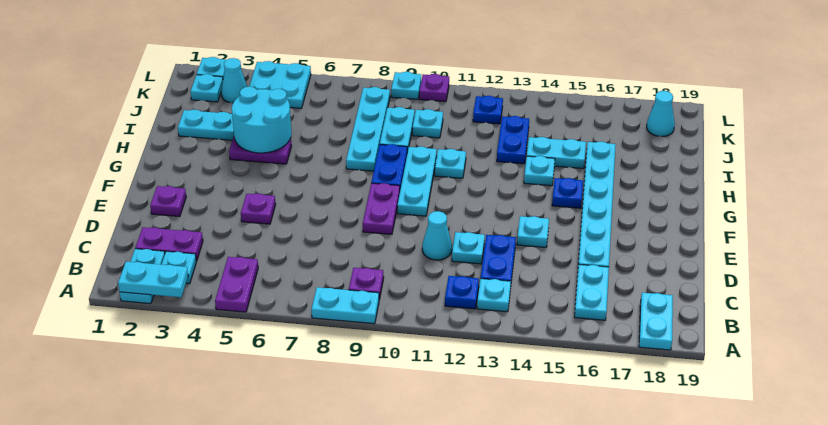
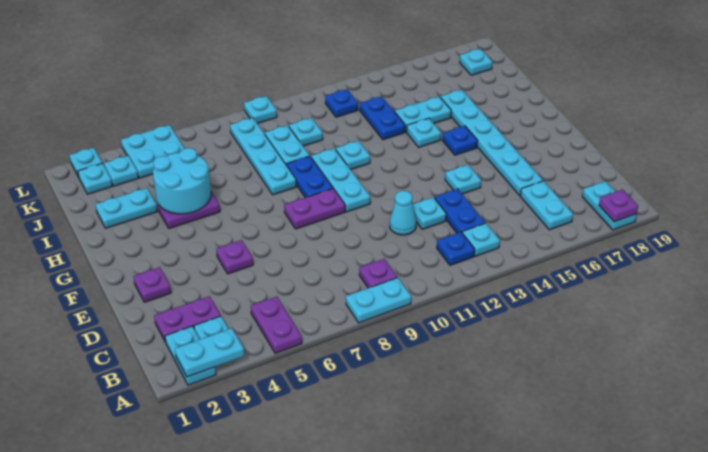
purple 1x2 plate [363,183,400,234] -> purple 1x2 plate turned to [284,189,345,229]
cyan 1x1 cone [221,58,247,103] -> cyan 1x1 plate [104,156,138,186]
cyan 1x1 cone [647,91,675,136] -> cyan 1x1 plate [460,49,492,75]
purple 1x1 plate [419,74,449,102] -> purple 1x1 plate moved to [599,189,638,222]

